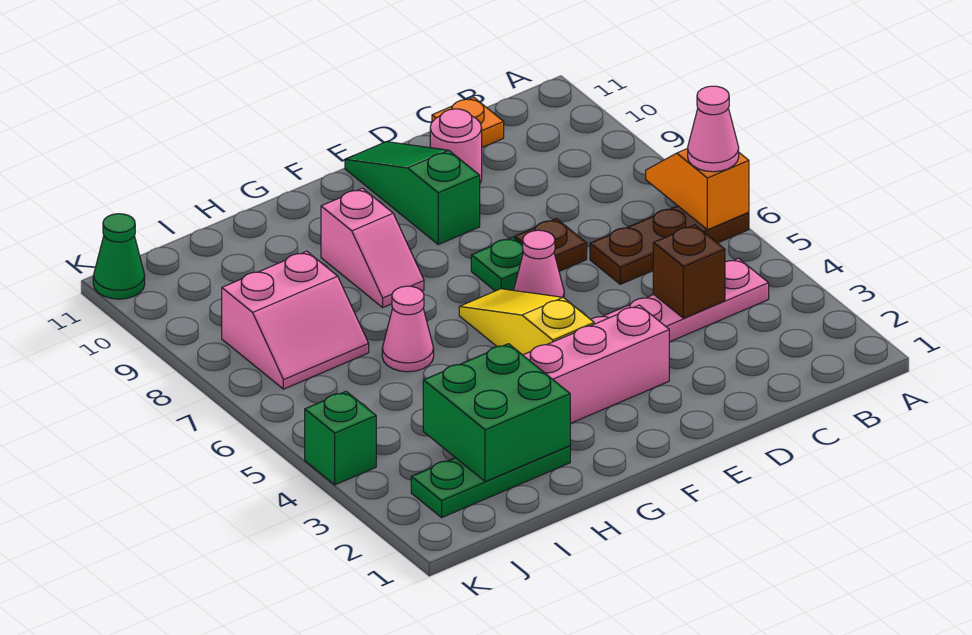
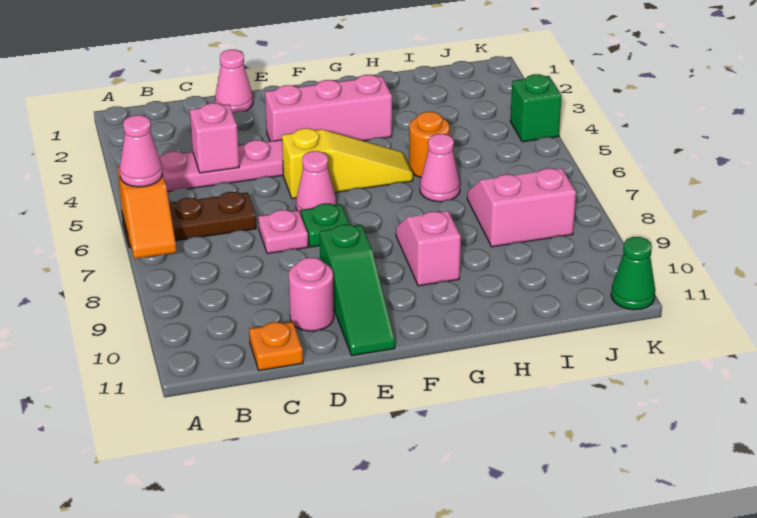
brown 1x1 brick [653,225,725,318] -> pink 1x1 brick [190,103,239,173]
none -> pink 1x1 cone [215,50,253,113]
brown 1x1 plate [515,219,587,271] -> pink 1x1 plate [258,210,308,254]
yellow 1x3 slope [459,289,594,355] -> yellow 1x3 slope turned to [282,128,413,198]
green 1x3 plate [411,446,570,518] -> none
green 2x2 brick [423,344,571,482] -> none
none -> orange 1x1 round brick [409,112,449,177]

